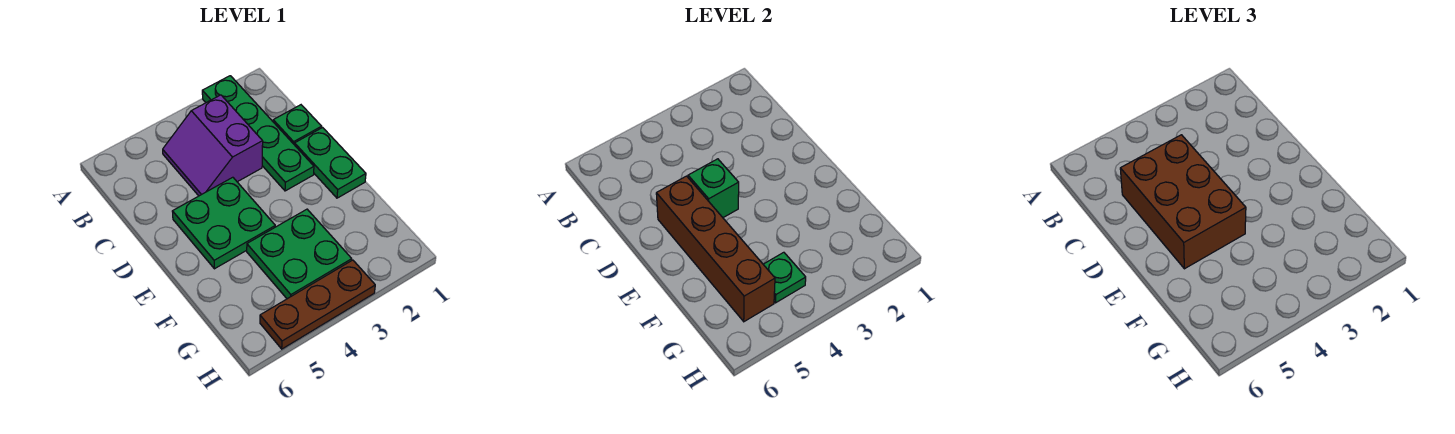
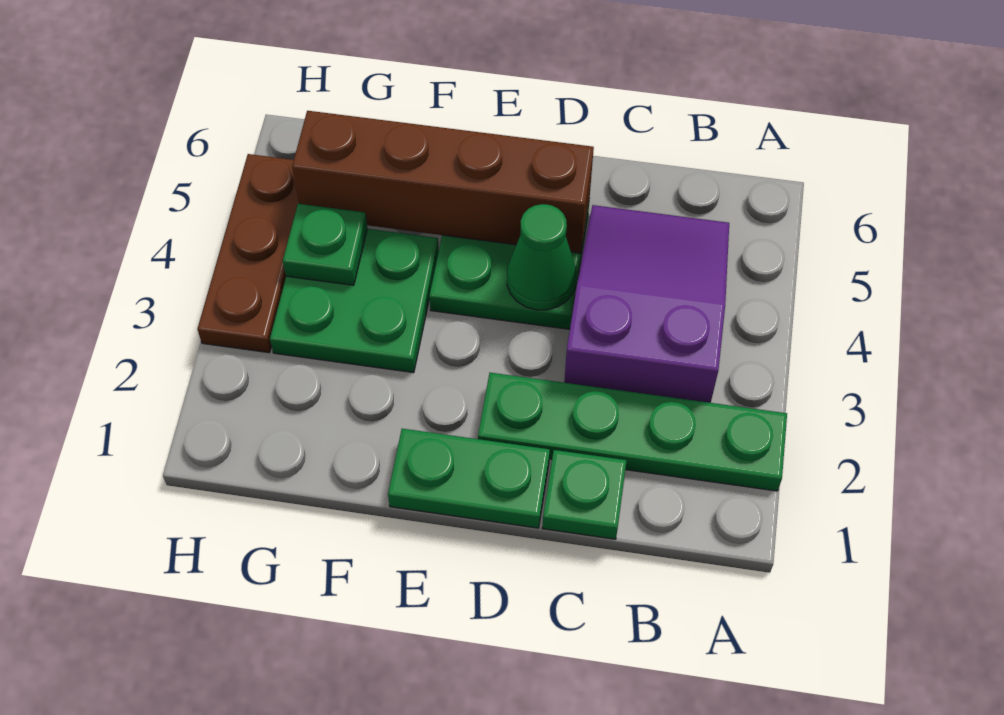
purple 2x2 slope [163,95,263,196] -> purple 2x3 slope [564,205,729,403]
brown 2x3 brick [1120,135,1246,269] -> none
green 1x1 brick [688,159,739,218] -> green 1x1 cone [507,204,576,310]

